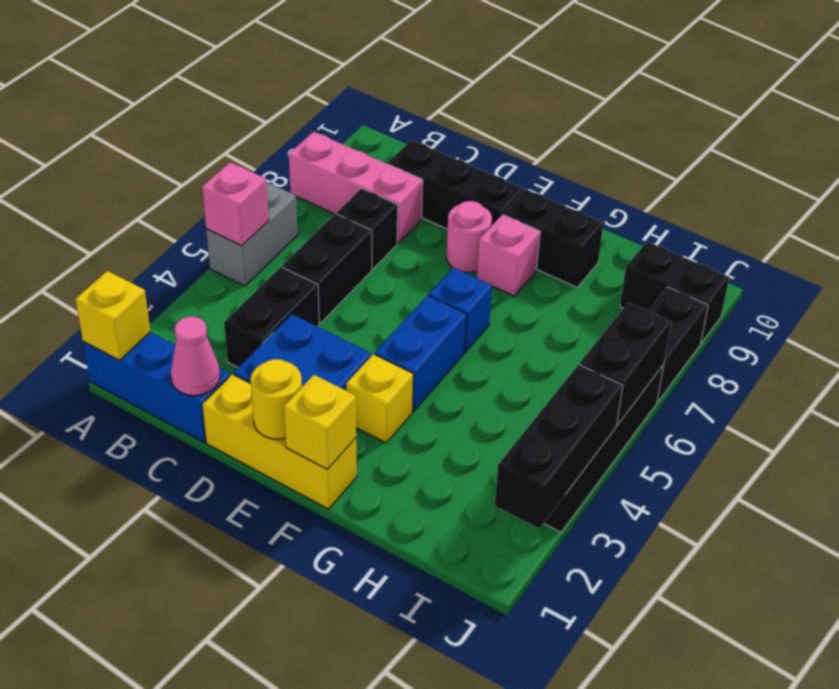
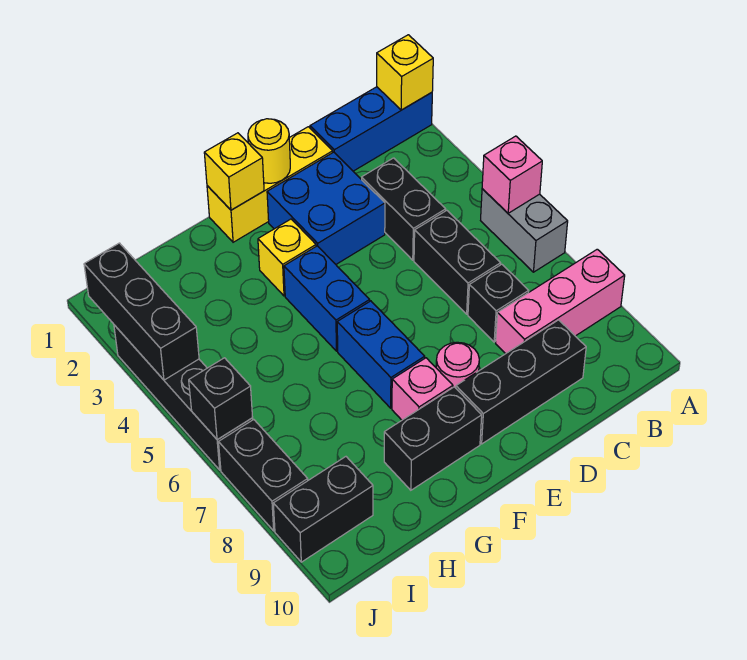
pink 1x1 cone [171,317,220,396] -> none
blue 1x1 brick [429,268,492,352] -> blue 1x2 brick [337,301,425,408]
black 1x2 brick [579,303,671,425] -> black 1x1 brick [189,358,253,440]

